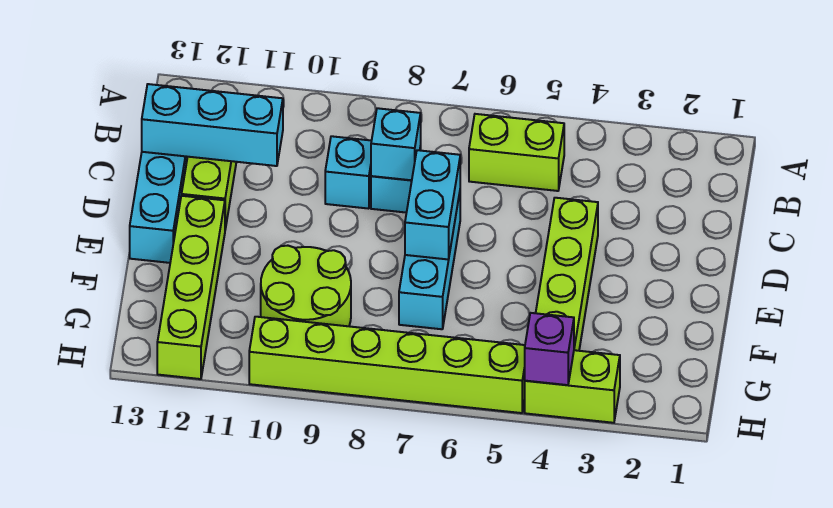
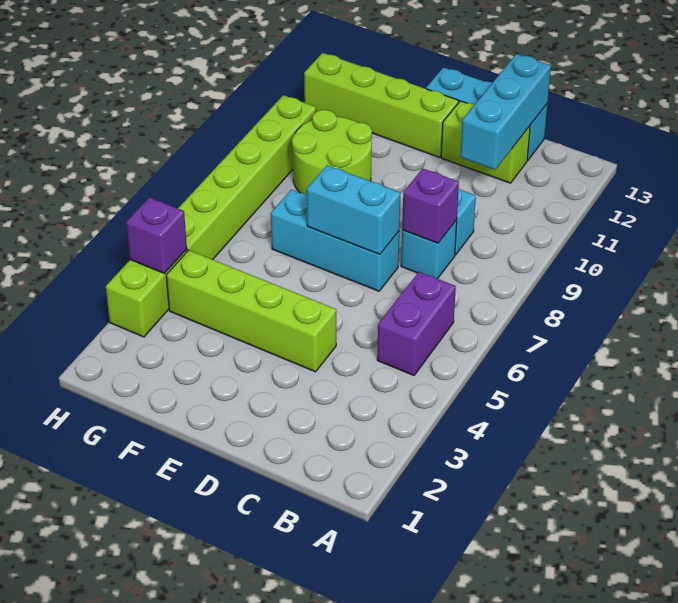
lime 1x2 brick [469,114,564,191] -> purple 1x2 brick [377,272,456,375]
cyan 1x1 brick [371,108,421,181] -> purple 1x1 brick [402,169,459,243]

